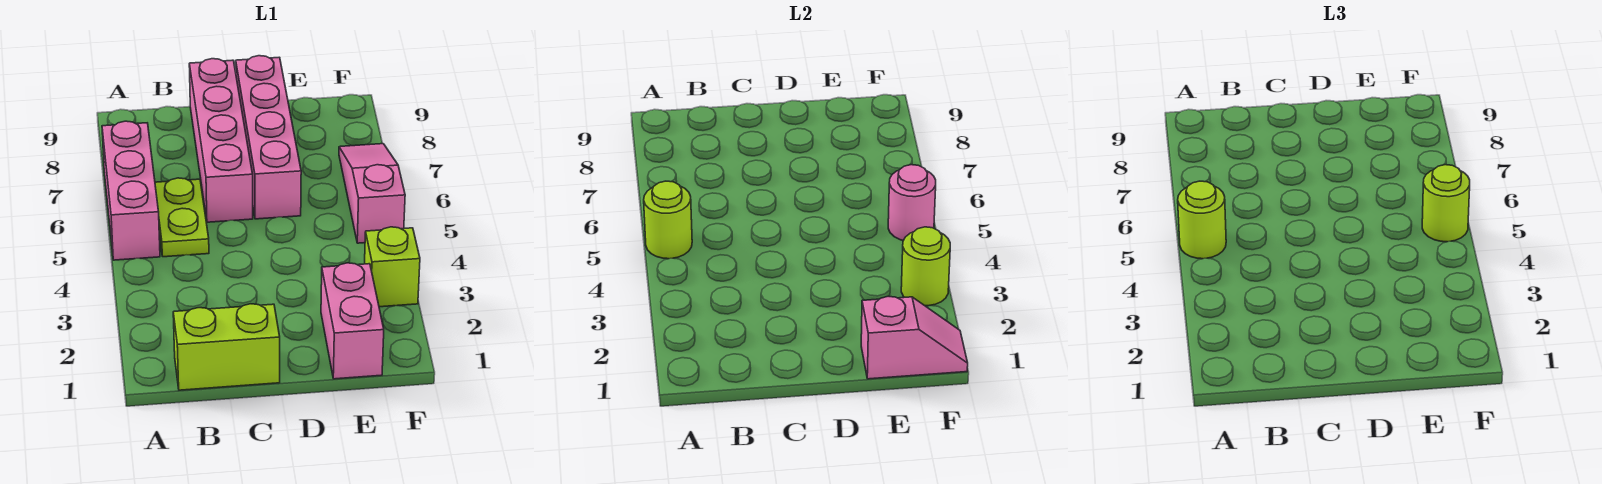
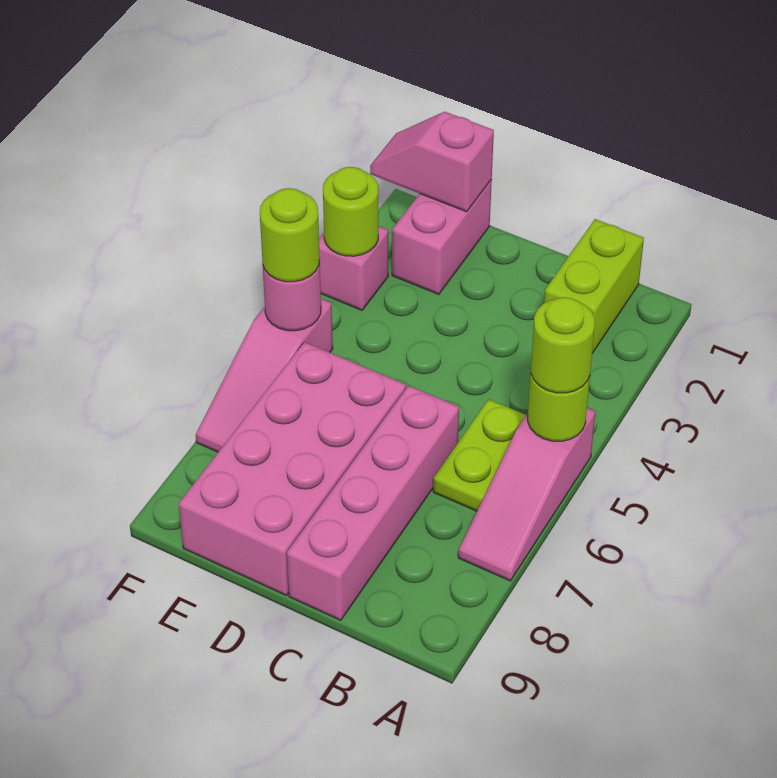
pink 1x3 brick [102,121,160,260] -> pink 1x3 slope [458,408,595,581]
lime 1x2 brick [173,304,280,390] -> lime 1x2 brick turned to [544,219,644,353]
pink 1x4 brick [236,56,301,219] -> pink 2x4 brick [179,342,406,596]
lime 1x1 brick [365,227,420,307] -> pink 1x1 brick [319,226,388,310]

